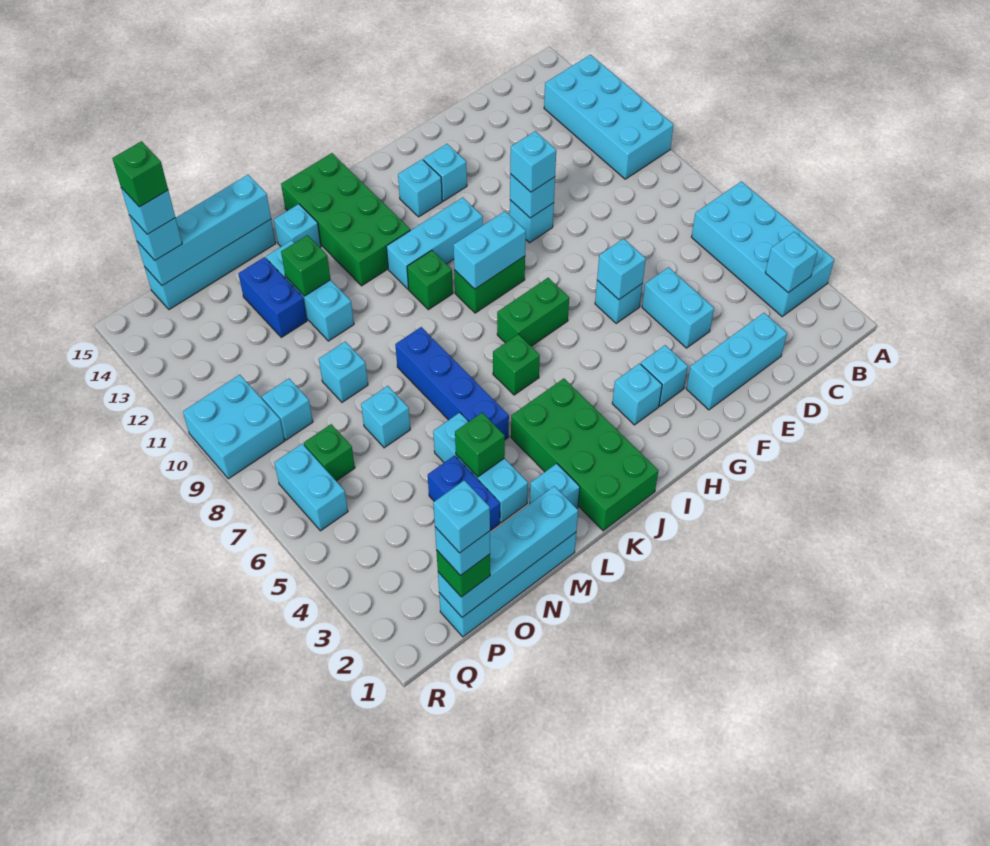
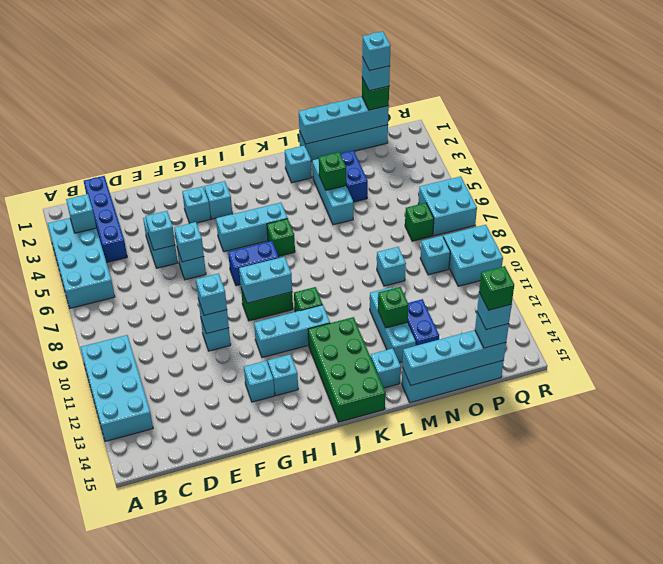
cyan 1x3 brick [686,313,787,410] -> cyan 1x3 brick moved to [216,203,288,252]
green 1x2 brick [497,278,569,346] -> blue 1x2 brick [228,241,279,286]
green 2x4 brick [511,378,658,531] -> none
blue 1x4 brick [395,327,509,440] -> blue 1x4 brick moved to [84,176,127,263]
cyan 1x1 brick [361,386,410,448] -> cyan 1x1 brick moved to [145,211,175,250]
cyan 1x2 brick [274,444,348,531] -> cyan 2x2 brick [418,176,477,236]

